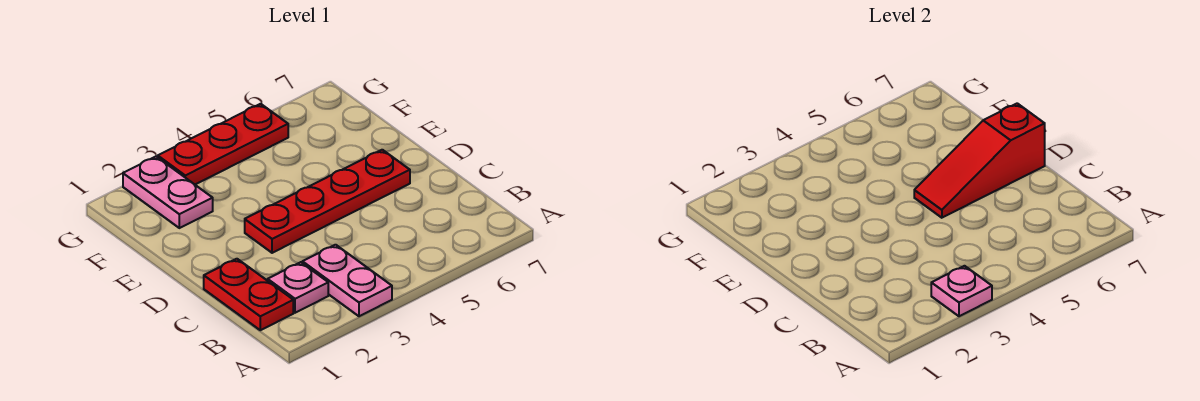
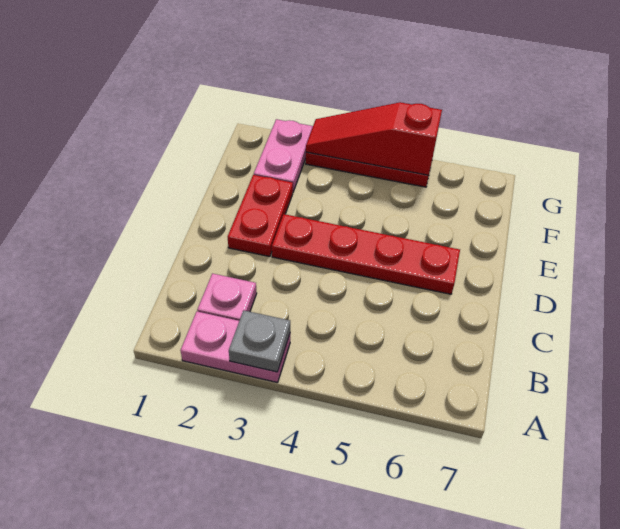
pink 1x2 plate [302,245,392,316] -> pink 1x2 plate turned to [181,311,290,383]
pink 1x1 plate [931,266,992,316] -> grey 1x1 plate [229,310,290,372]
red 1x2 plate [204,259,293,330] -> red 1x2 plate moved to [228,175,293,257]
red 1x3 slope [914,103,1045,218] -> red 1x3 slope moved to [306,102,442,175]

